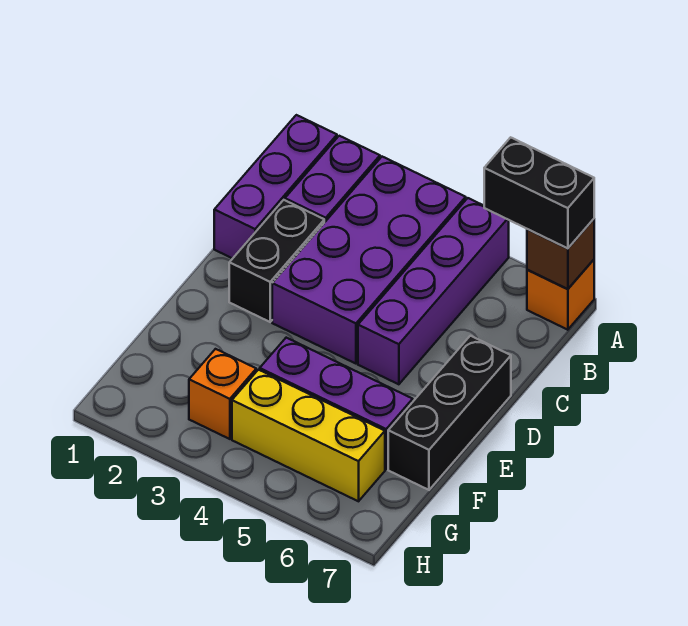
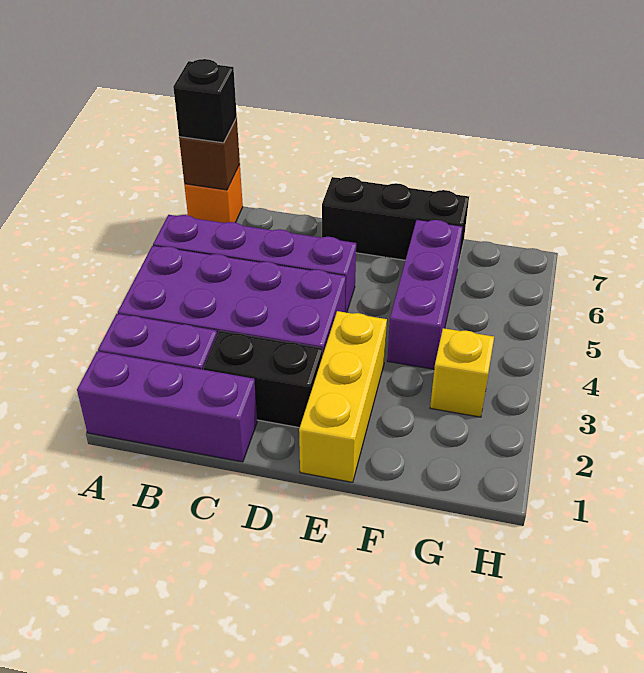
black 1x2 brick [484,137,594,249] -> black 1x1 brick [173,59,237,143]
orange 1x1 brick [189,349,256,439] -> yellow 1x1 brick [430,328,494,417]
yellow 1x3 brick [232,370,385,501] -> yellow 1x3 brick moved to [299,311,387,482]

